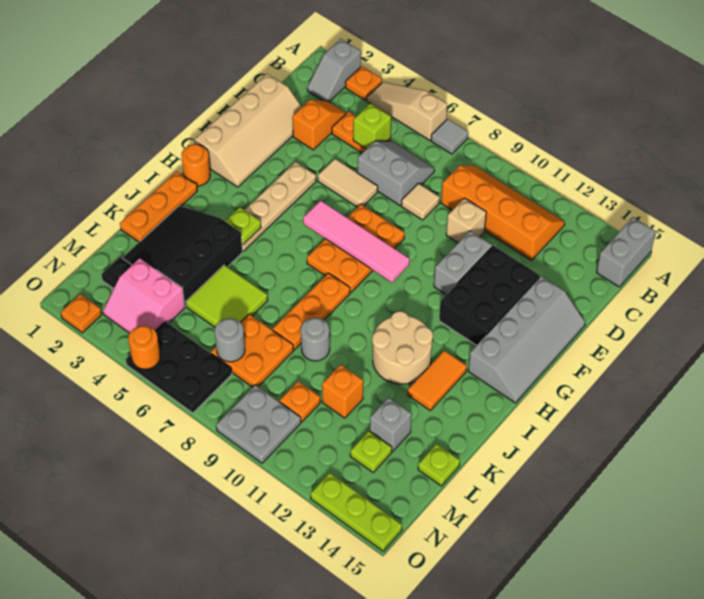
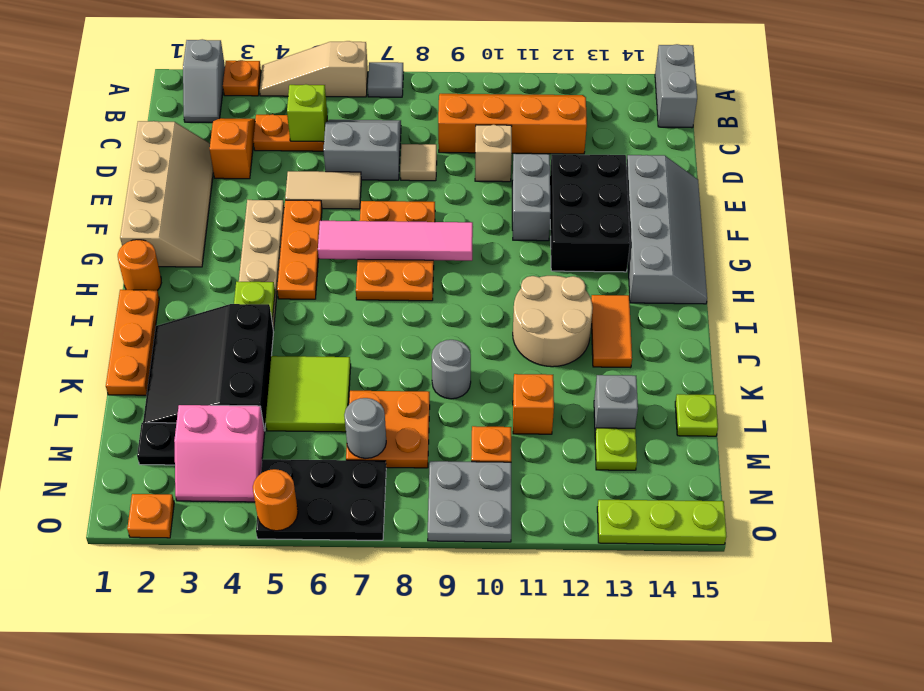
orange 1x3 plate [273,273,350,350] -> orange 1x3 plate moved to [277,200,322,299]

